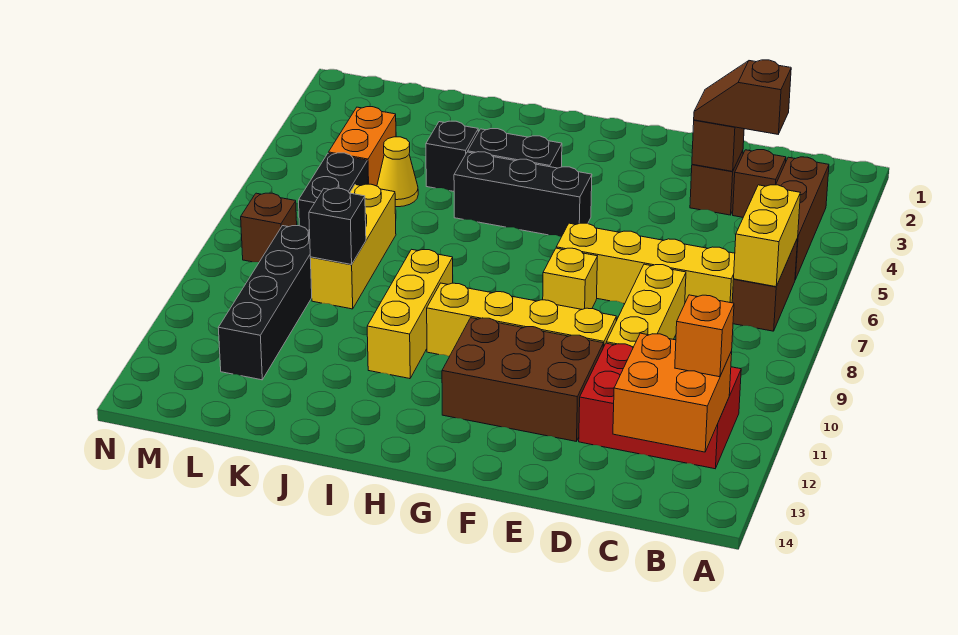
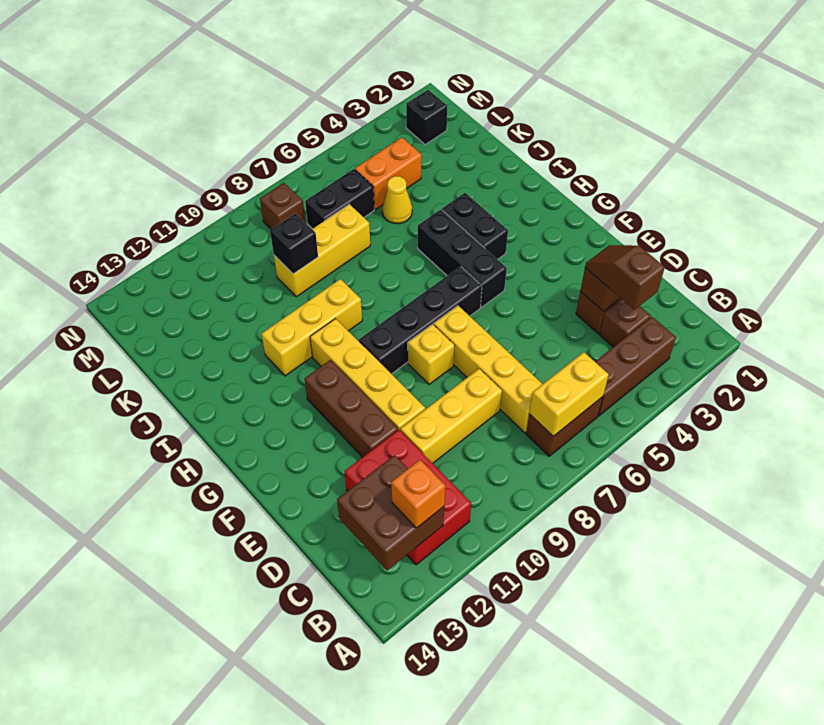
orange 2x2 brick [613,333,732,452] -> brown 2x2 brick [337,455,444,570]
brown 2x3 brick [442,318,604,441] -> brown 1x3 brick [304,360,398,457]
black 1x1 brick [426,121,478,191] -> black 1x1 brick moved to [406,90,447,144]
black 1x4 brick [218,226,312,380] -> black 1x4 brick moved to [359,267,482,374]

